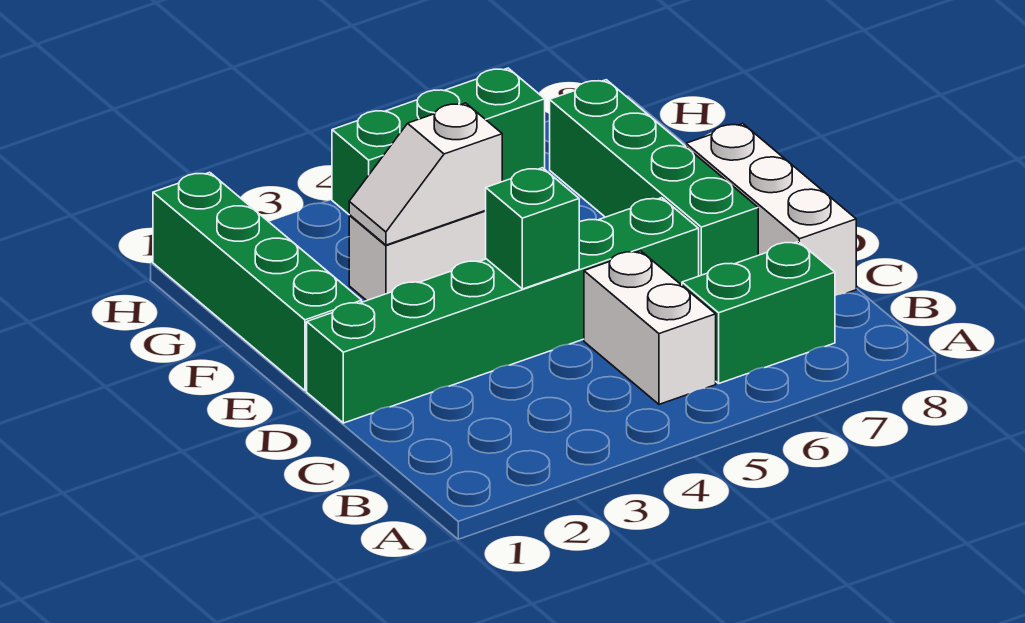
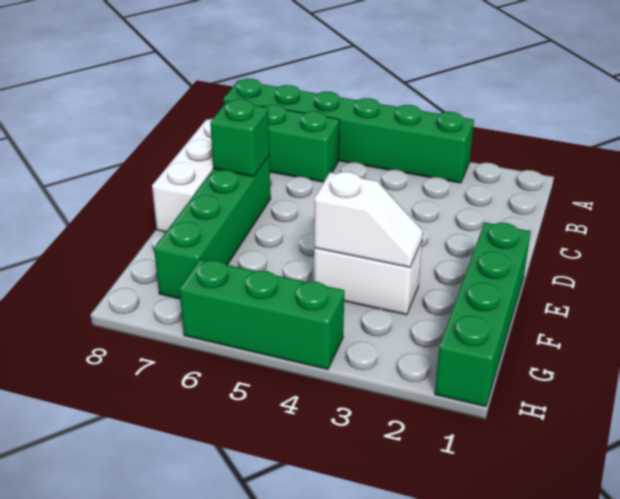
white 1x2 brick [584,251,716,404] -> none
green 1x6 brick [307,198,699,423] -> green 1x6 brick moved to [224,79,474,183]
green 1x1 brick [486,168,579,289] -> green 1x1 brick moved to [210,99,269,177]

